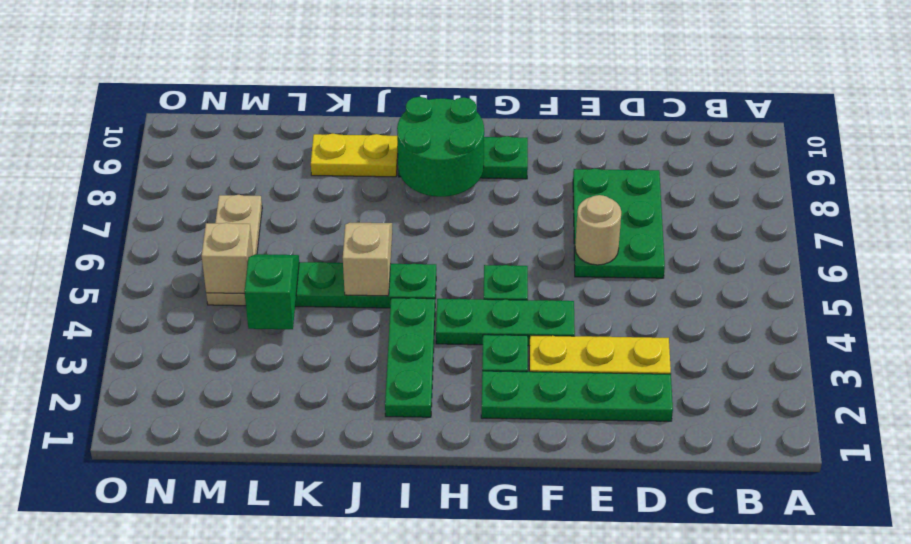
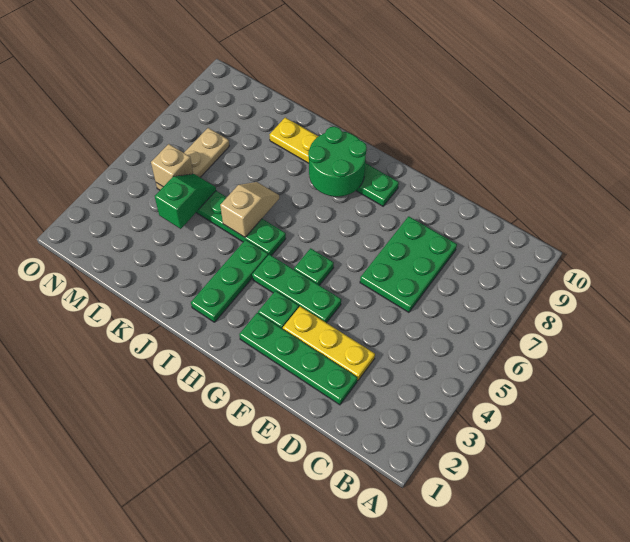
tan 1x1 round brick [575,195,621,265] -> none

